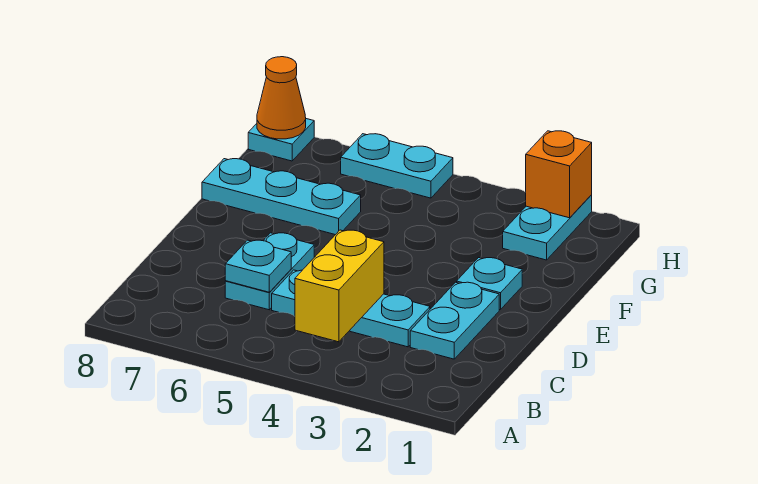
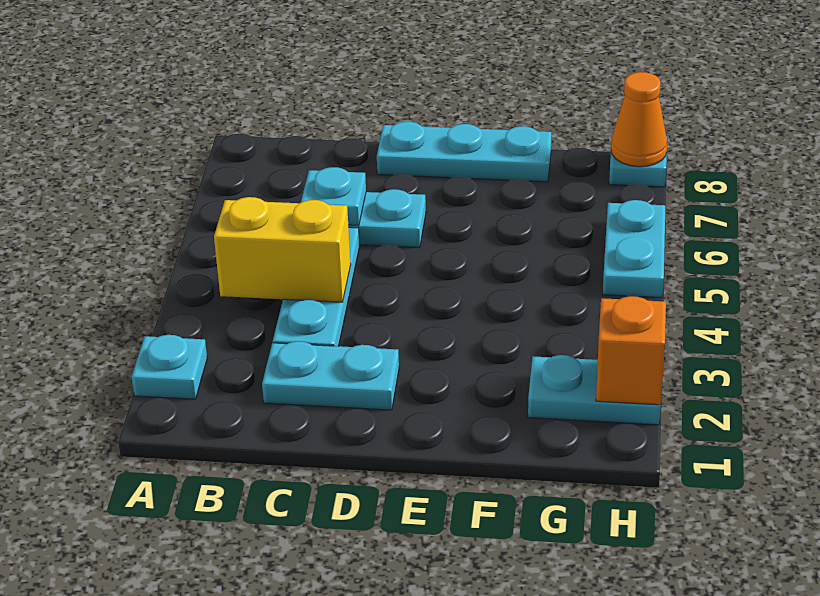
cyan 1x1 plate [457,258,522,310] -> cyan 1x1 plate moved to [132,335,207,399]
cyan 1x3 plate [202,159,361,235] -> cyan 1x3 plate turned to [377,122,551,182]

